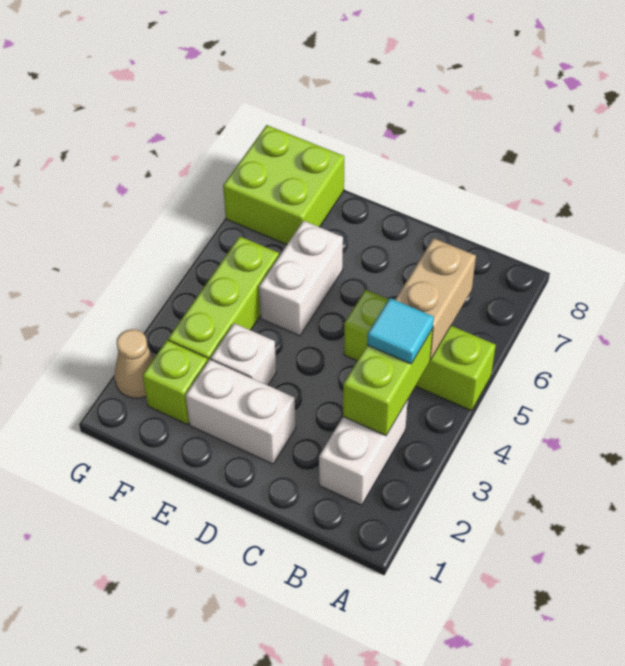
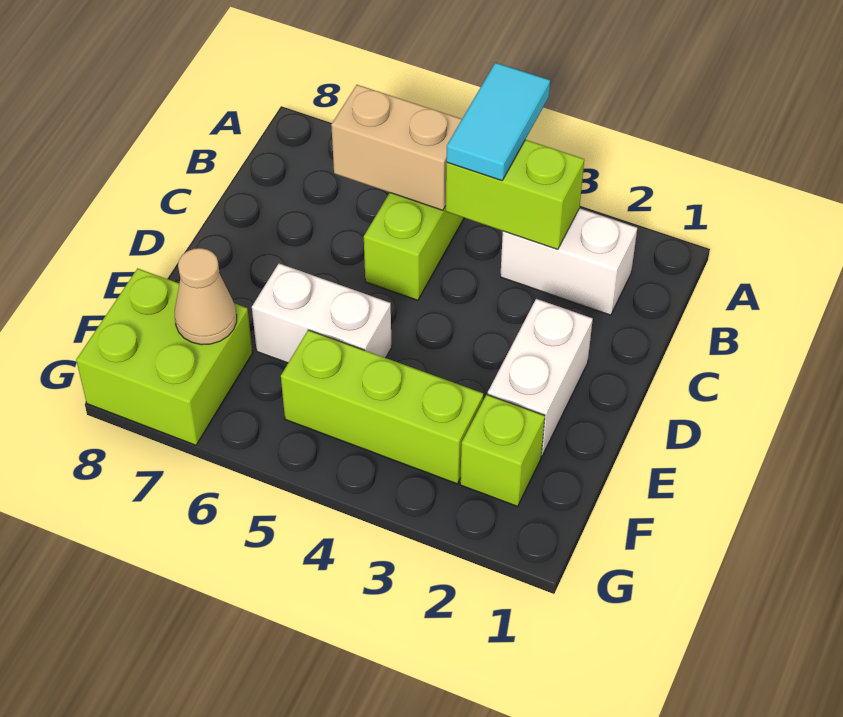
cyan 1x1 tile [367,298,434,364] -> cyan 1x2 tile [446,63,550,181]
white 1x1 brick [211,323,276,385] -> none
tan 1x1 cone [114,329,154,398] -> tan 1x1 cone moved to [175,248,237,345]

